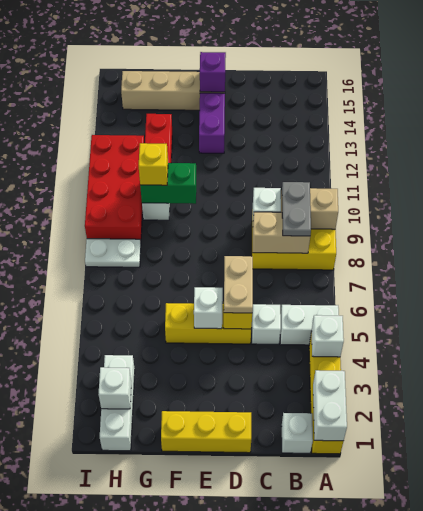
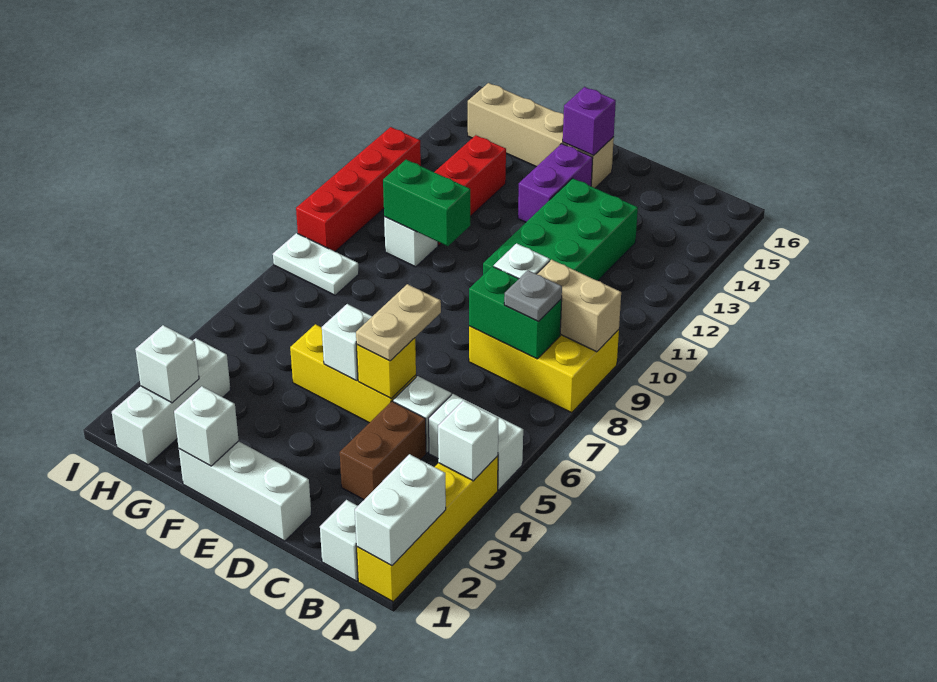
tan 1x2 brick [253,212,310,253] -> green 1x2 brick [469,266,562,359]
grey 1x2 plate [282,182,311,236] -> grey 1x1 plate [504,270,562,322]
none -> brown 1x2 brick [340,401,426,500]
none -> green 2x4 brick [483,178,638,281]
yellow 1x3 brick [161,411,251,453] -> white 1x3 brick [179,441,311,541]
none -> white 1x1 brick [174,386,239,466]
yellow 1x1 brick [139,143,168,185] -> none
red 2x4 brick [85,135,144,241] -> red 1x4 brick [296,127,421,251]

